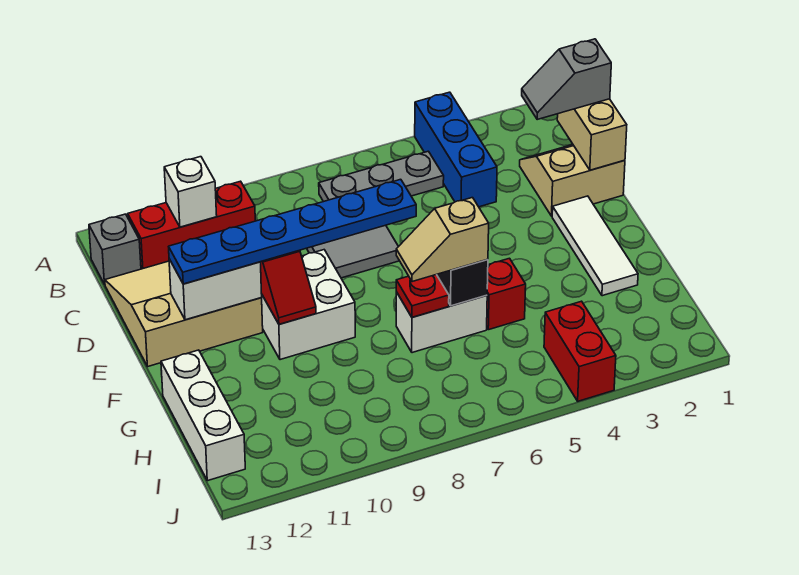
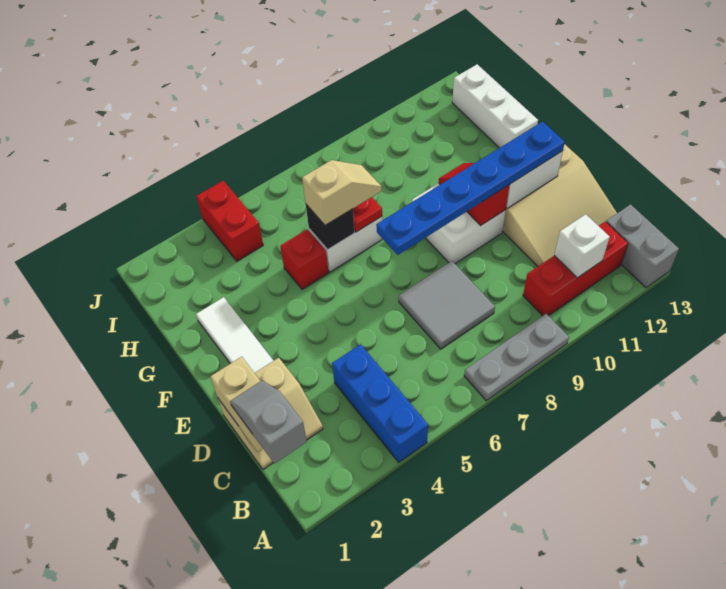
grey 1x3 plate [319,151,444,202] -> grey 1x3 plate moved to [464,314,569,401]
grey 1x1 brick [89,214,141,284] -> grey 1x2 brick [606,204,679,288]
grey 1x2 slope [522,39,611,119] -> grey 1x2 slope turned to [230,381,307,464]

